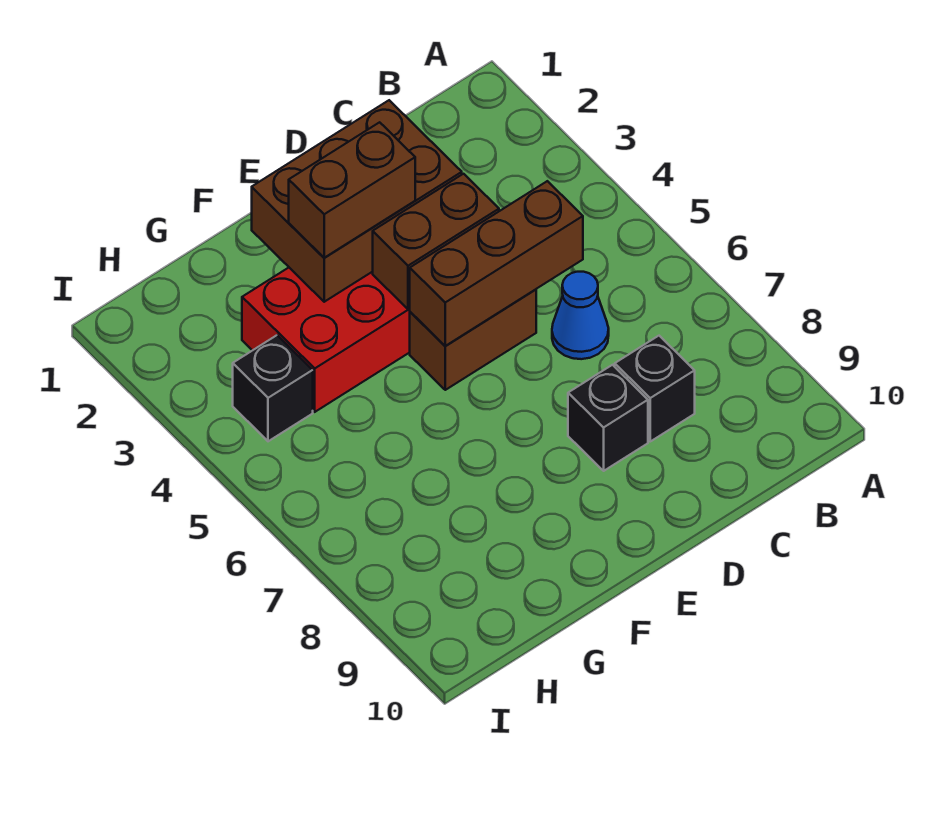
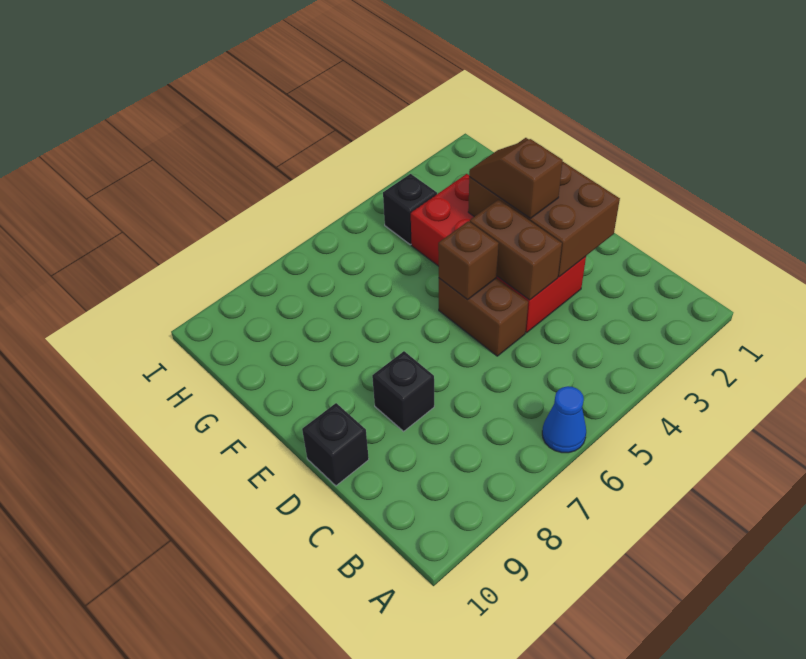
brown 1x3 brick [410,181,583,346] -> brown 1x1 brick [438,221,499,300]
blue 1x1 cone [552,272,609,359] -> blue 1x1 cone moved to [542,386,586,453]
black 1x1 brick [615,336,695,441] -> black 1x1 brick moved to [302,403,369,486]
brown 1x2 brick [289,122,415,258] -> brown 1x2 slope [469,139,563,218]

